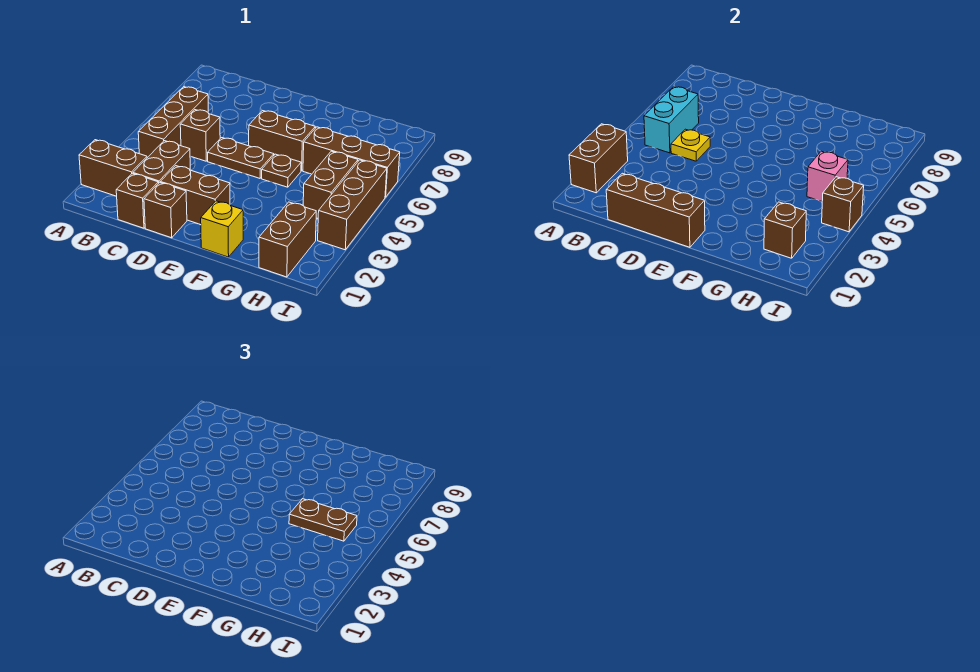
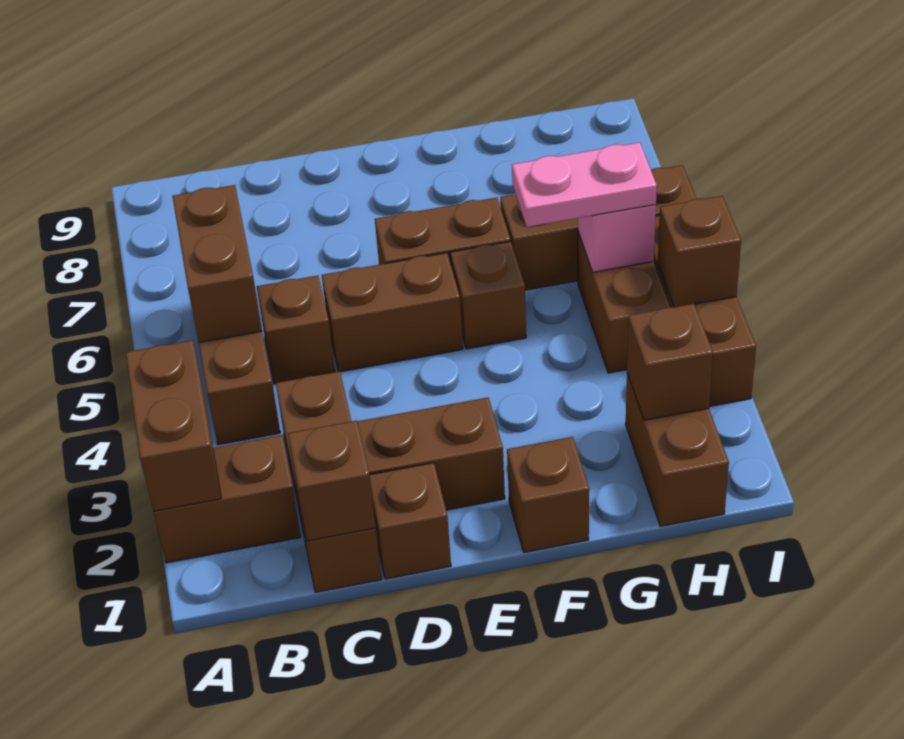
cyan 1x2 brick [644,87,699,153] -> brown 1x2 brick [172,185,262,342]
brown 1x3 brick [606,173,705,247] -> brown 1x1 brick [288,421,376,541]
yellow 1x1 plate [671,129,710,161] -> none
brown 1x2 plate [208,138,274,178] -> brown 1x2 brick [322,253,463,372]
yellow 1x1 brick [201,201,243,257] -> brown 1x1 brick [507,437,589,552]
brown 1x1 plate [262,154,301,187] -> brown 1x1 brick [450,242,526,349]
brown 1x2 plate [289,499,357,541] -> pink 1x2 plate [512,142,657,227]

